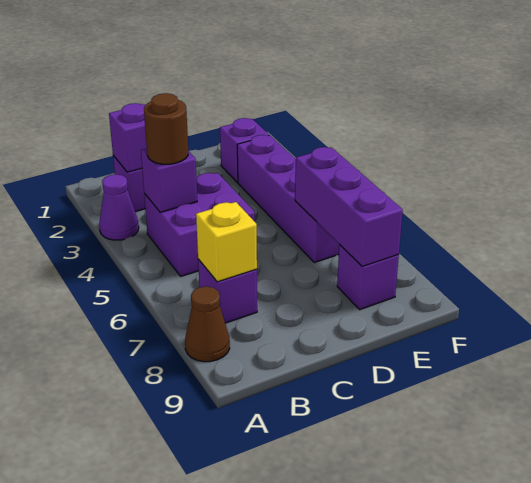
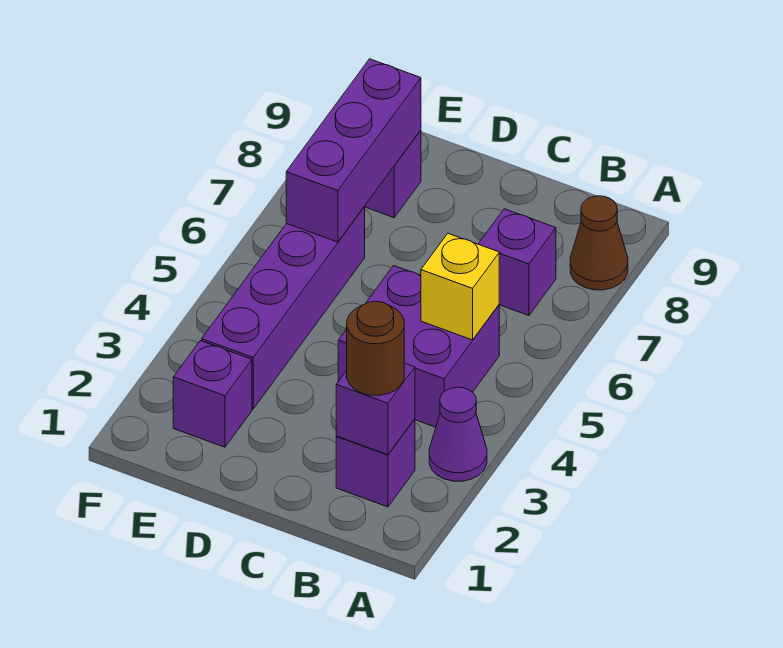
purple 1x1 brick [141,148,197,212] -> none
brown 1x1 round brick [144,93,188,164] -> brown 1x1 round brick moved to [347,301,404,395]
yellow 1x1 brick [196,202,257,282] -> yellow 1x1 brick moved to [421,233,499,340]

